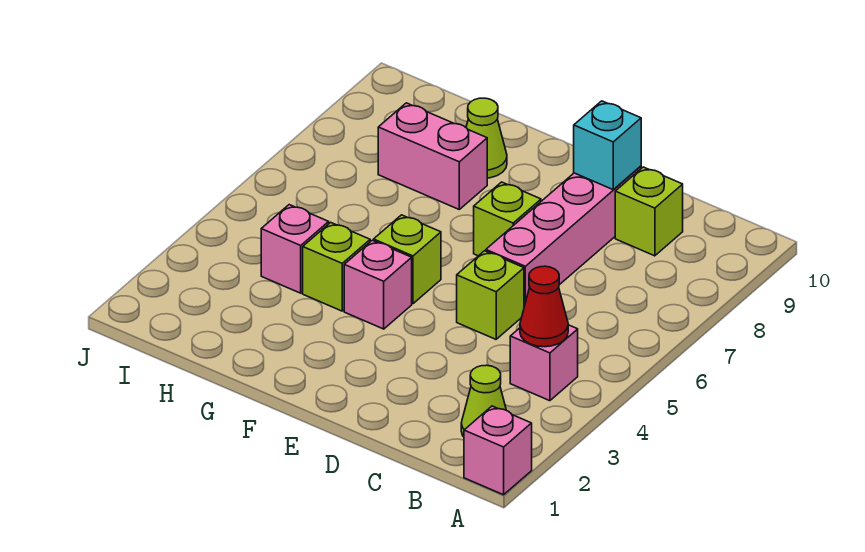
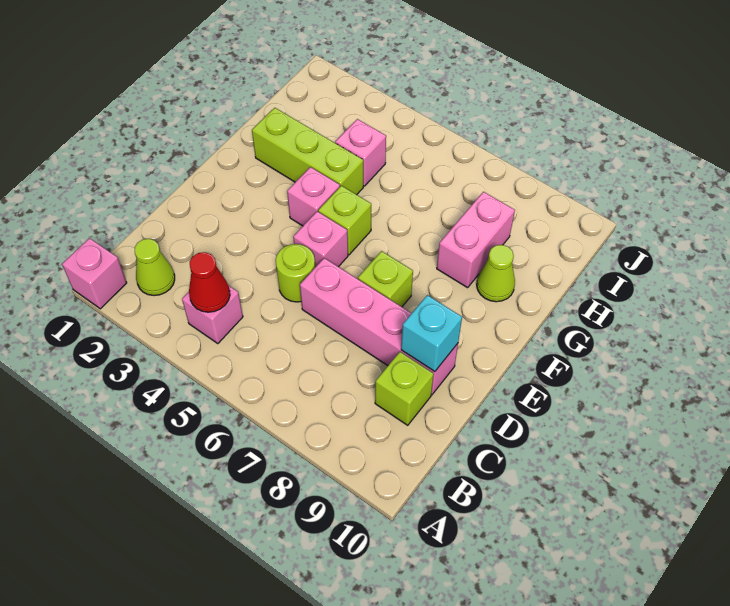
lime 1x1 brick [457,251,524,339] -> lime 1x1 round brick [276,244,315,302]
none -> pink 1x1 brick [293,211,348,267]
lime 1x1 brick [303,222,370,311] -> lime 1x3 brick [252,108,363,195]

